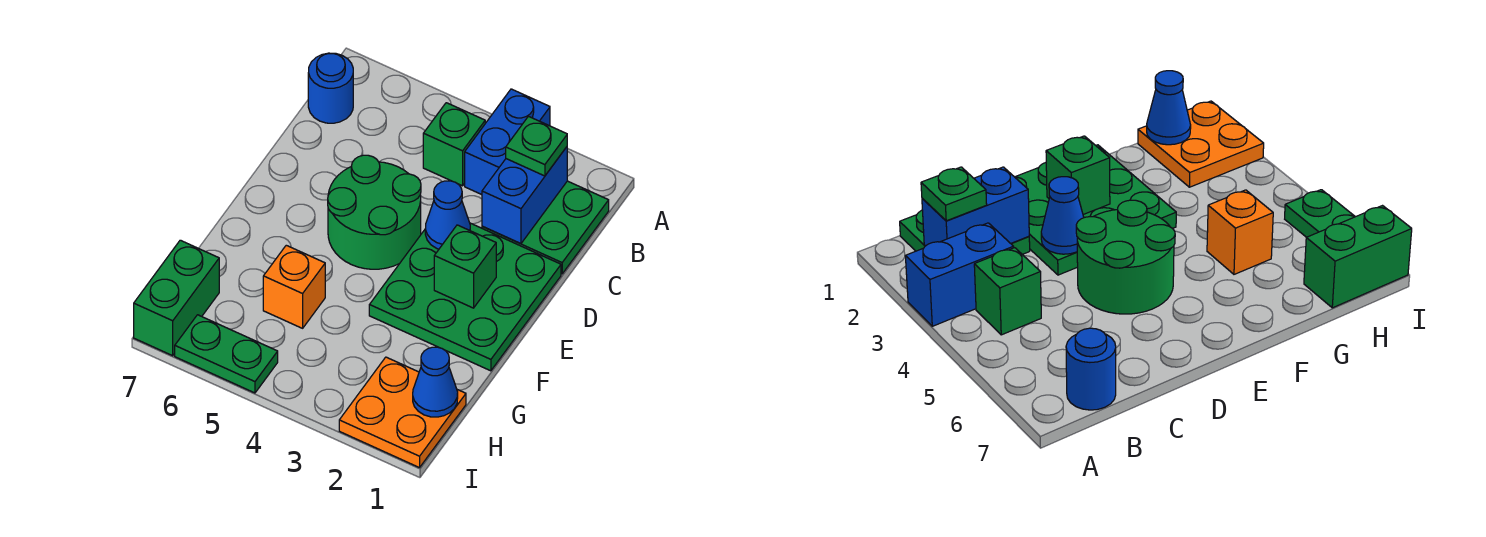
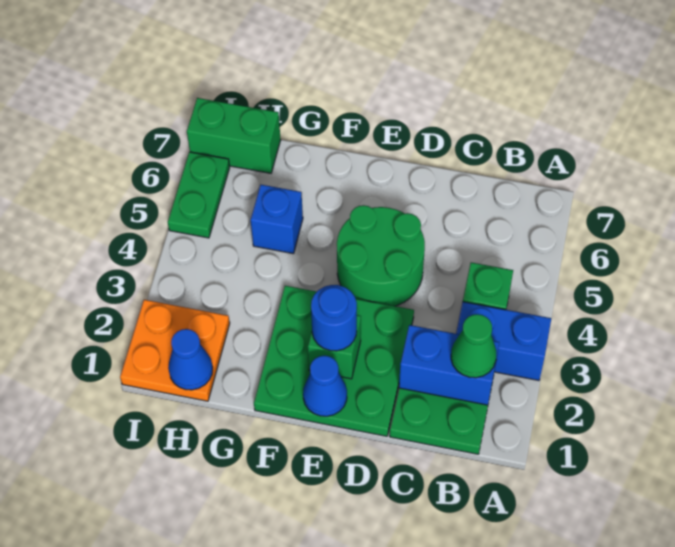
green 1x1 plate [506,116,567,176] -> green 1x1 cone [451,314,496,378]
blue 1x1 round brick [308,53,353,123] -> blue 1x1 round brick moved to [311,285,357,351]
blue 1x1 cone [425,181,470,249] -> blue 1x1 cone moved to [303,356,347,416]
orange 1x1 brick [263,245,325,328] -> blue 1x1 brick [251,185,303,254]

